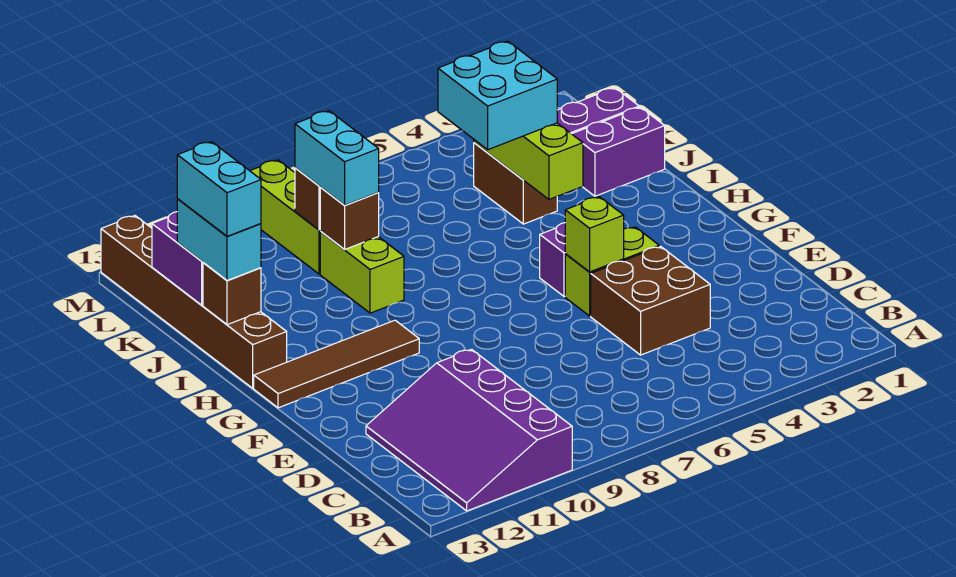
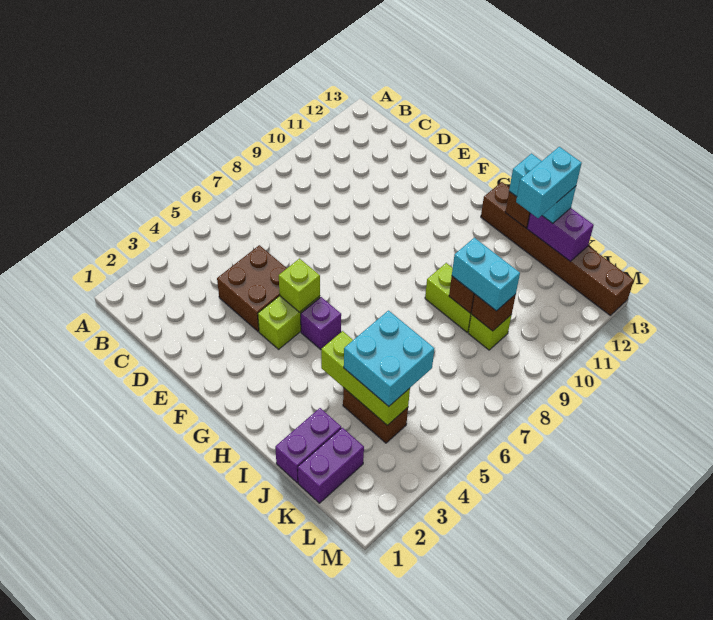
purple 3x4 slope [366,349,572,511] -> none
brown 1x4 tile [254,320,419,408] -> none
cyan 1x2 brick [177,142,261,237] -> cyan 1x2 brick turned to [516,147,582,218]
lime 1x3 brick [250,160,320,274] -> lime 1x1 brick [468,314,511,350]

